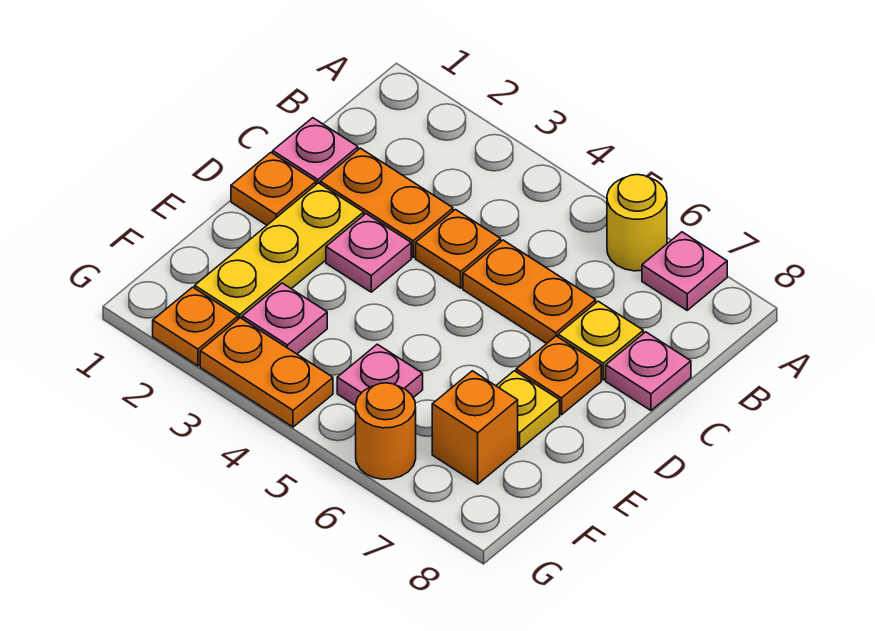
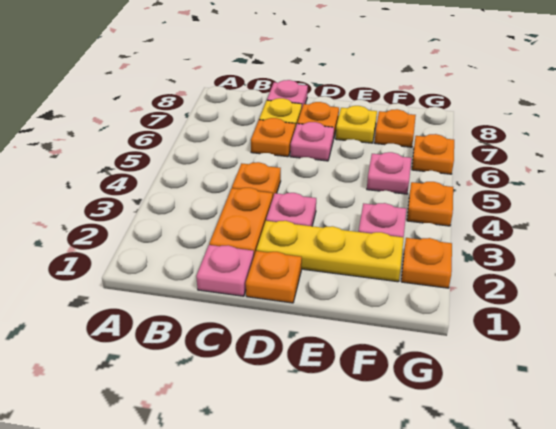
yellow 1x1 round brick [607,175,667,271] -> none
pink 1x1 plate [642,232,727,310] -> pink 1x1 plate moved to [290,122,334,161]
orange 1x2 plate [463,240,596,343] -> orange 1x1 plate [251,118,295,157]
orange 1x1 brick [432,371,518,484] -> orange 1x1 plate [375,109,416,147]
orange 1x2 plate [200,318,333,427] -> orange 1x1 plate [407,182,453,226]
orange 1x1 round brick [356,383,416,479] -> orange 1x1 plate [412,134,454,174]

